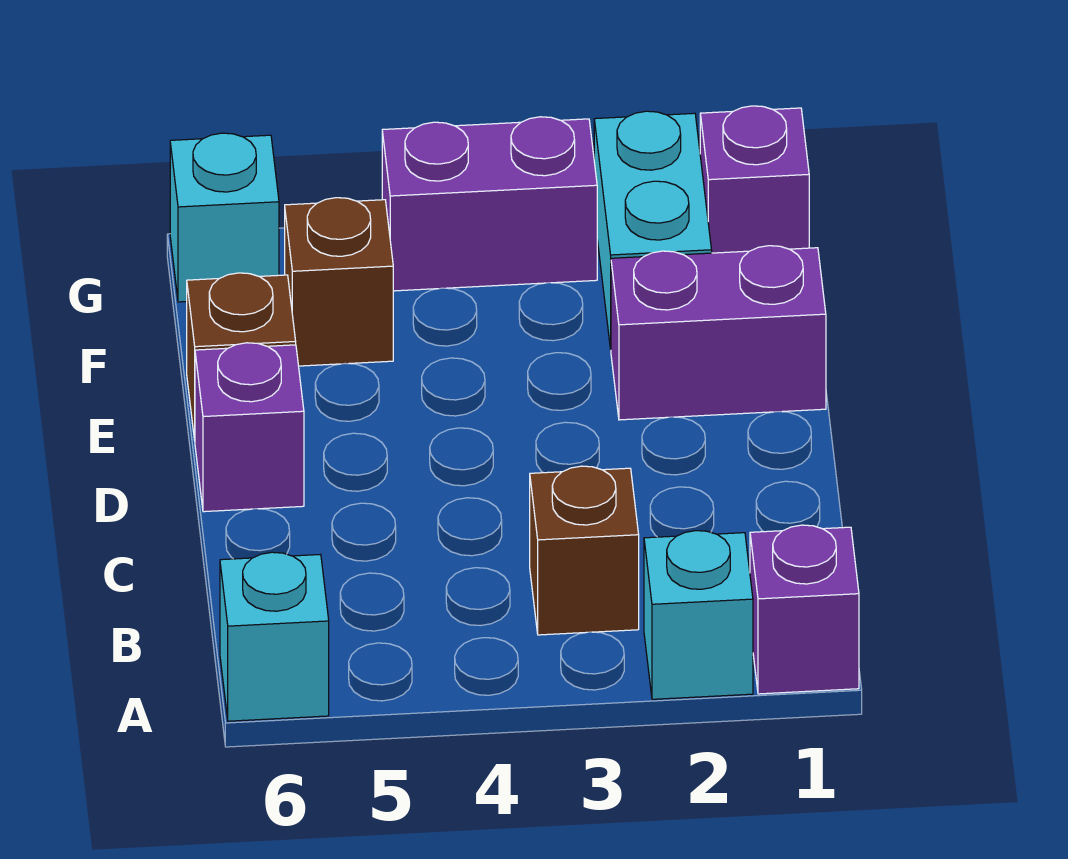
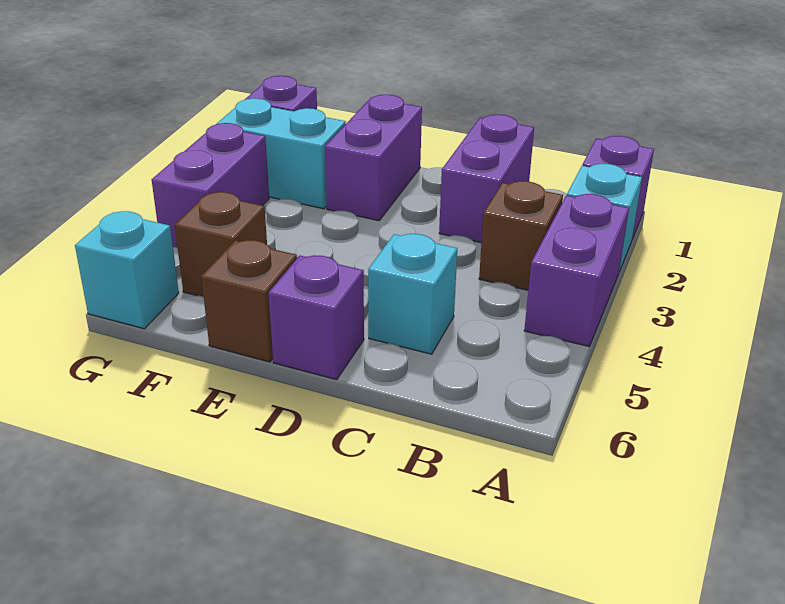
none -> purple 1x2 brick [524,194,629,346]
cyan 1x1 brick [220,552,329,721] -> cyan 1x1 brick moved to [368,234,457,354]
none -> purple 1x2 brick [439,115,534,243]

